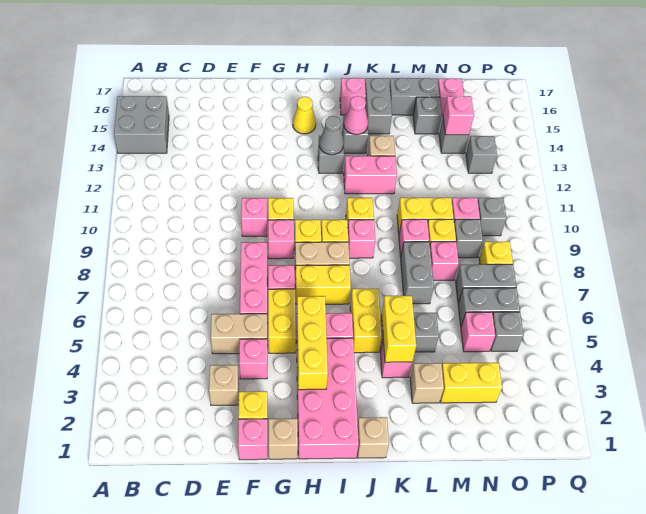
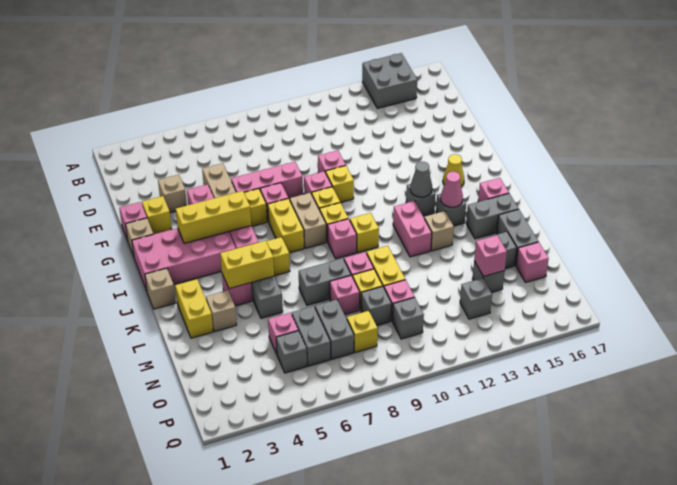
yellow 1x2 brick [440,363,502,403] -> yellow 1x2 brick moved to [175,279,213,338]

